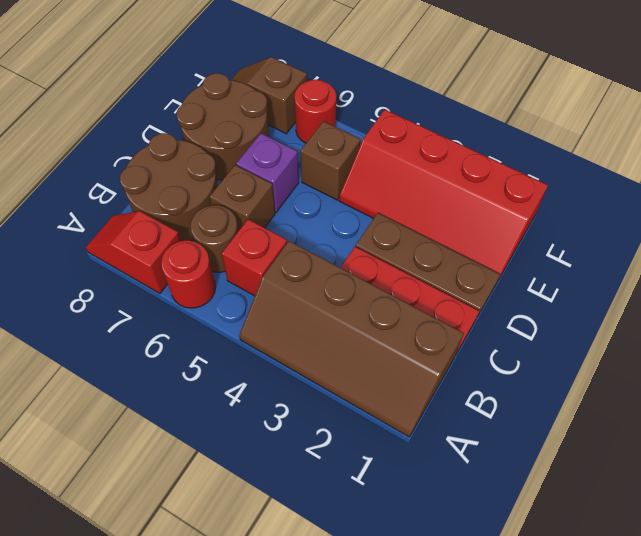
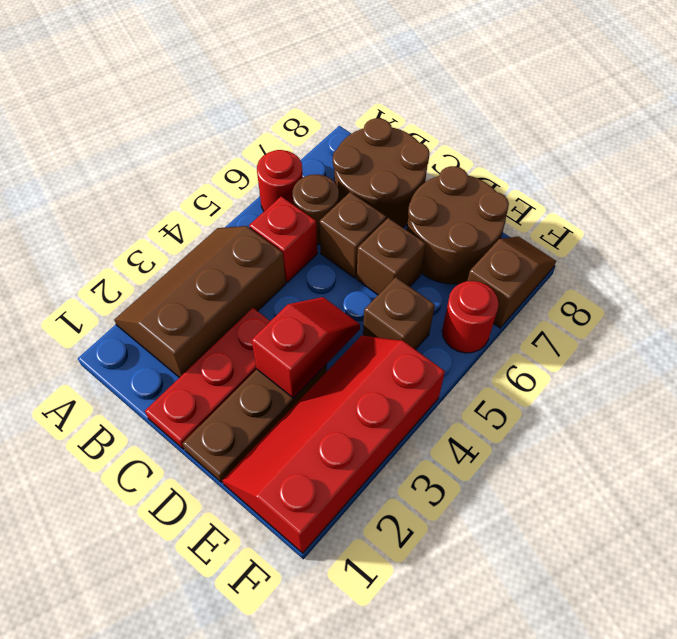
brown 2x4 slope [239,241,464,437] -> brown 2x3 slope [114,226,286,378]
red 1x2 slope [86,211,181,293] -> red 1x2 slope moved to [252,297,360,398]
purple 1x1 brick [236,133,299,212] -> brown 1x1 brick [357,218,425,295]

